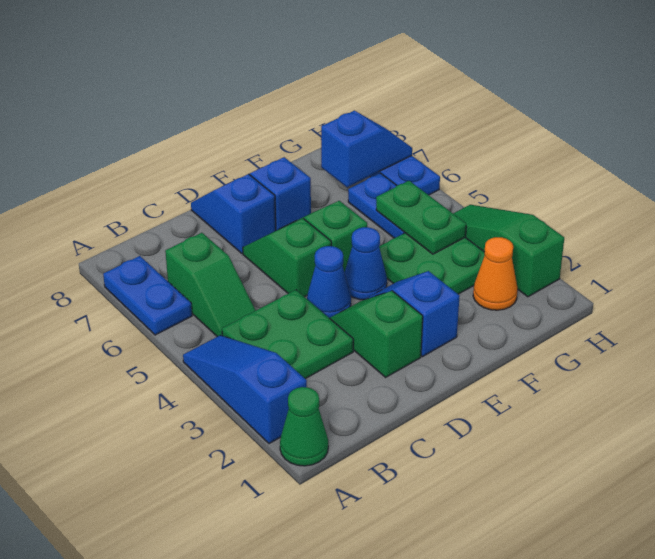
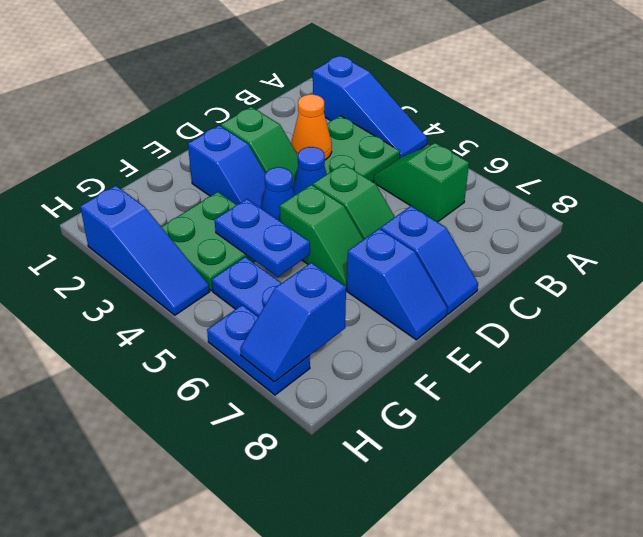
green 1x1 cone [280,387,328,466] -> none
blue 1x2 plate [103,256,192,335] -> blue 1x2 plate moved to [215,199,310,277]
orange 1x1 cone [473,237,518,310] -> orange 1x1 cone moved to [291,94,332,160]
green 1x2 plate [376,181,466,254] -> none
green 1x3 slope [453,205,564,297] -> blue 1x3 slope [80,185,210,315]

